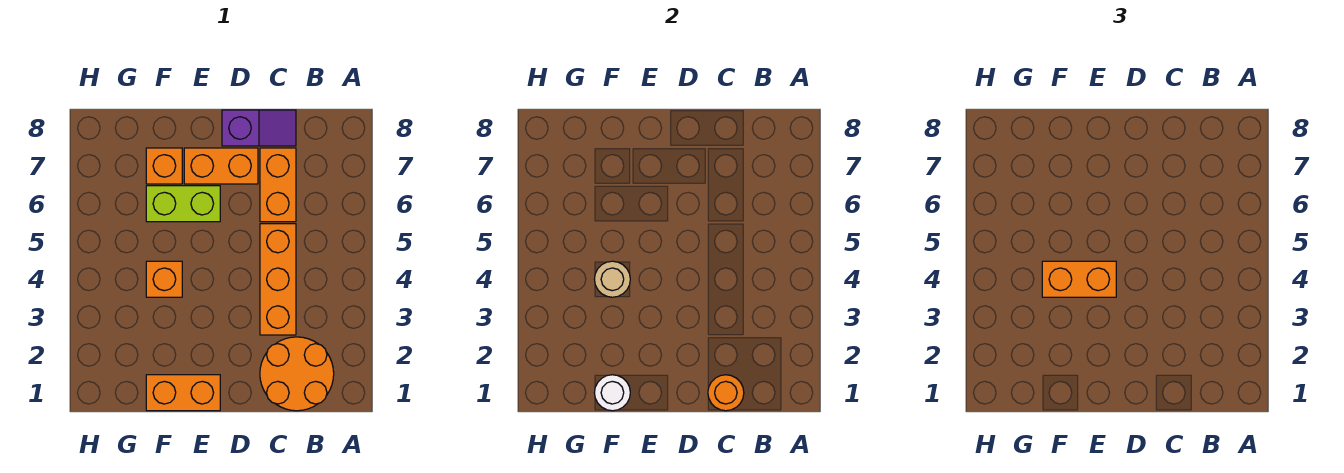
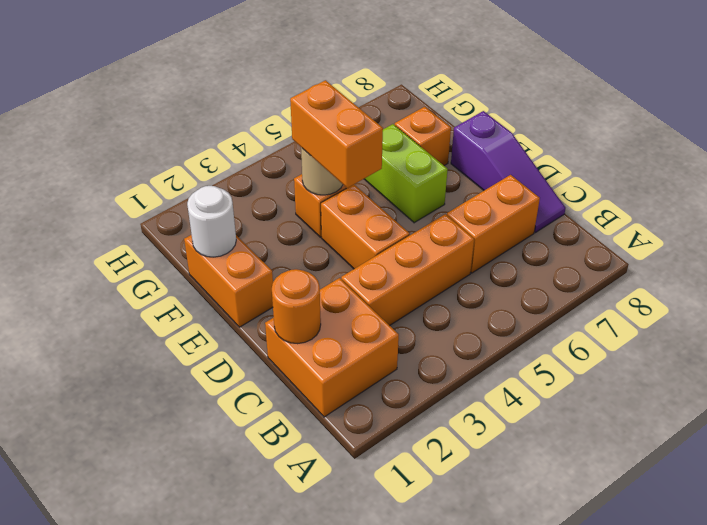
orange 2x2 round brick [260,337,334,411] -> orange 2x2 brick [265,278,399,417]
purple 1x2 slope [222,110,296,146] -> purple 1x3 slope [451,111,566,233]
orange 1x2 brick [184,148,258,184] -> orange 1x2 brick moved to [321,185,410,269]

